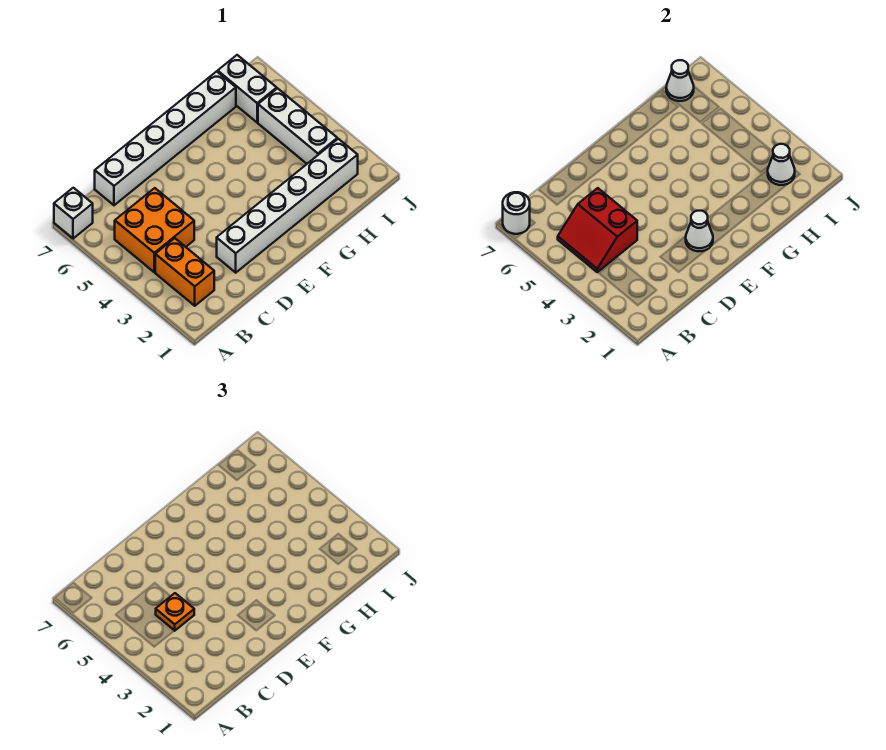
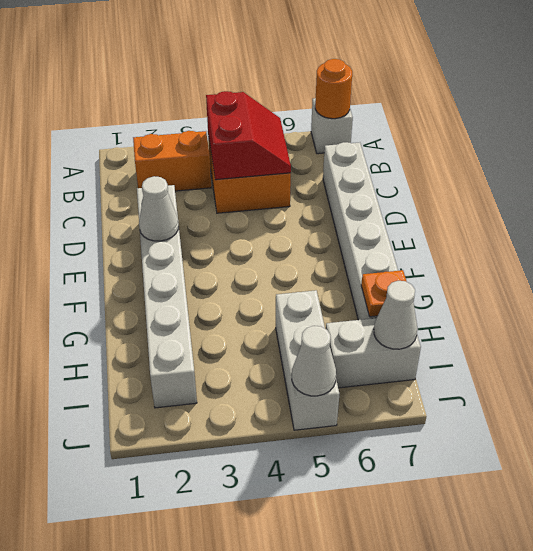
white 1x1 round brick [503,192,530,234] -> orange 1x1 round brick [315,59,352,119]
red 2x2 slope [558,188,637,272] -> red 2x2 slope turned to [206,91,291,180]
orange 1x1 plate [156,593,194,631] -> orange 1x1 plate moved to [361,270,407,317]
white 1x1 cone [768,144,795,185] -> white 1x1 cone moved to [292,326,336,396]
white 1x3 brick [258,88,337,164] -> white 1x3 brick turned to [276,290,339,430]

